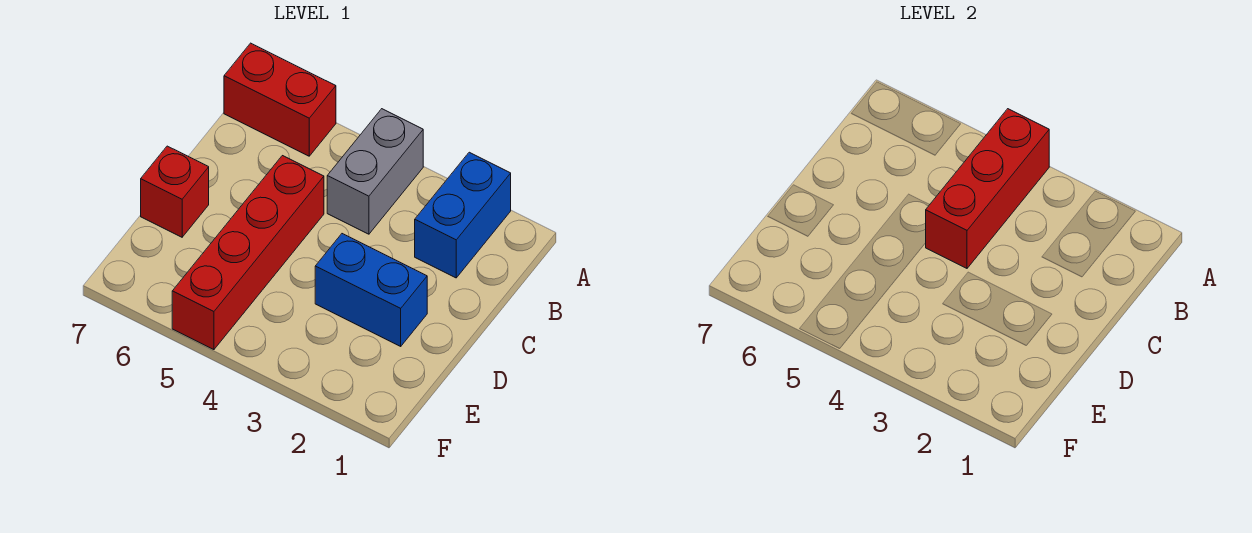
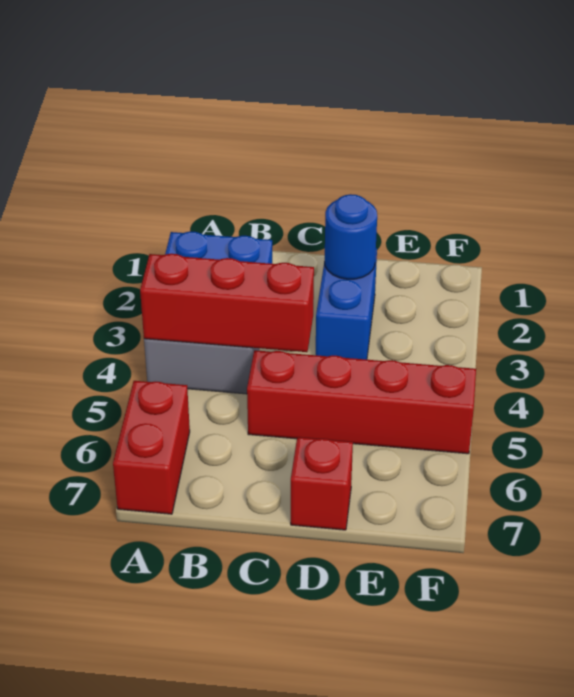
none -> blue 1x1 round brick [325,194,377,279]

